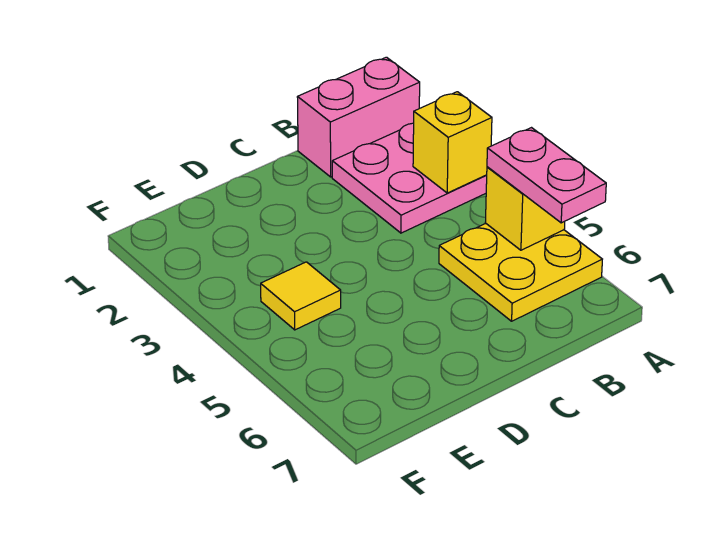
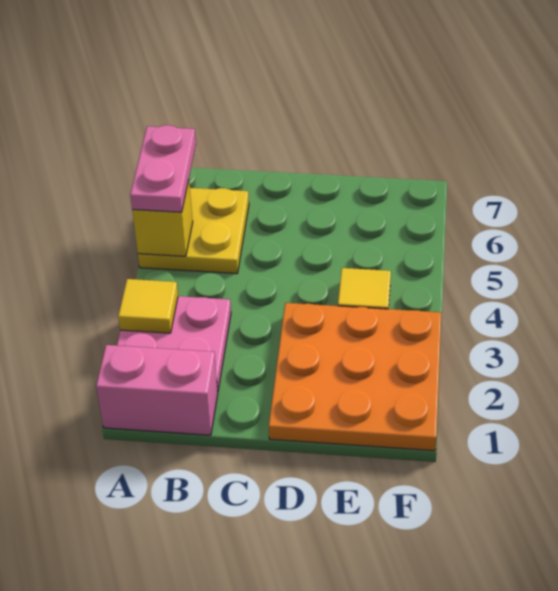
yellow 1x1 brick [413,92,492,193] -> yellow 1x1 tile [118,279,178,333]
none -> orange 3x3 plate [269,303,441,451]

